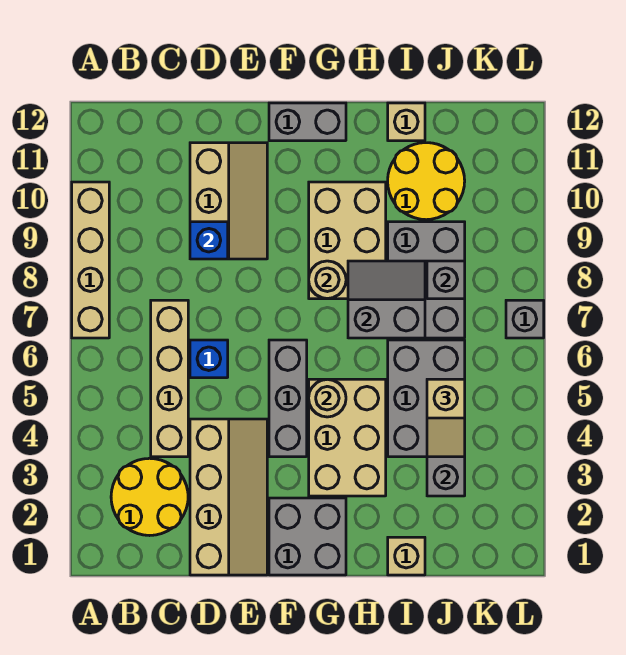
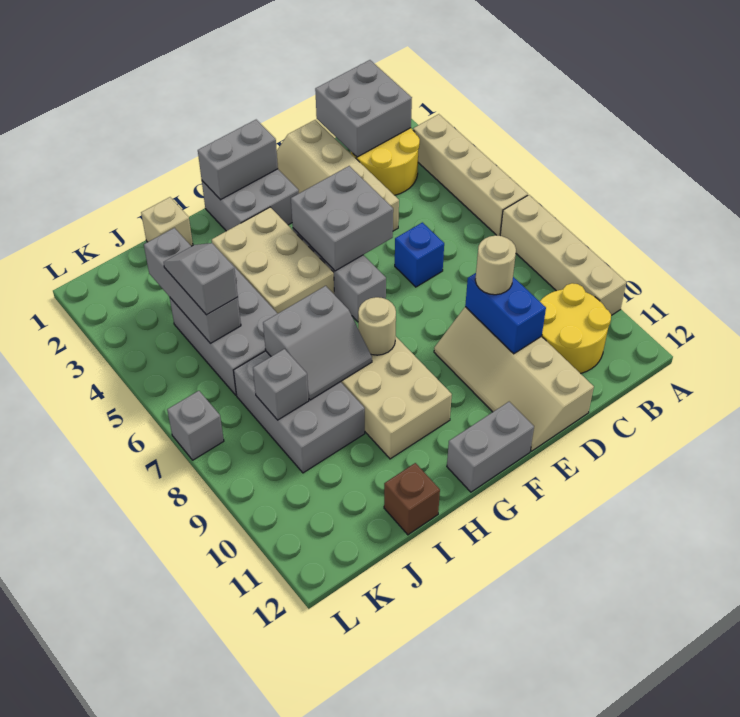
none -> grey 2x2 brick [315,60,412,157]
tan 1x4 brick [151,300,188,457] -> tan 1x4 brick moved to [413,114,528,236]
tan 2x3 slope [190,143,267,259] -> tan 2x4 slope [434,307,594,451]
blue 1x1 brick [190,222,228,259] -> blue 1x2 brick [465,273,546,354]
none -> grey 2x2 brick [291,166,393,271]
none -> grey 1x2 brick [198,120,278,200]
tan 1x1 round brick [309,379,346,417] -> tan 1x1 round brick moved to [475,235,516,295]
yellow 2x2 round brick [388,143,465,220] -> yellow 2x2 round brick moved to [540,283,611,374]
tan 1x1 brick [388,103,425,141] -> brown 1x1 brick [384,463,440,535]
tan 1x2 slope [427,379,465,457] -> grey 1x2 slope [164,243,238,315]

